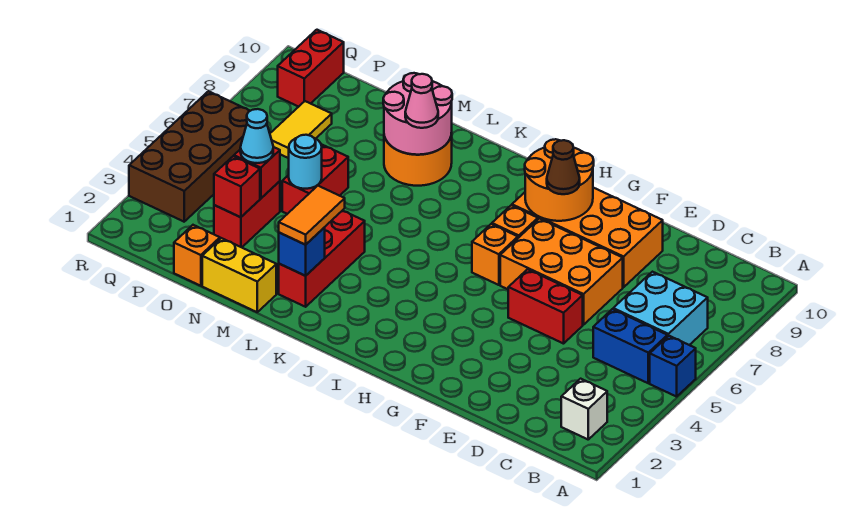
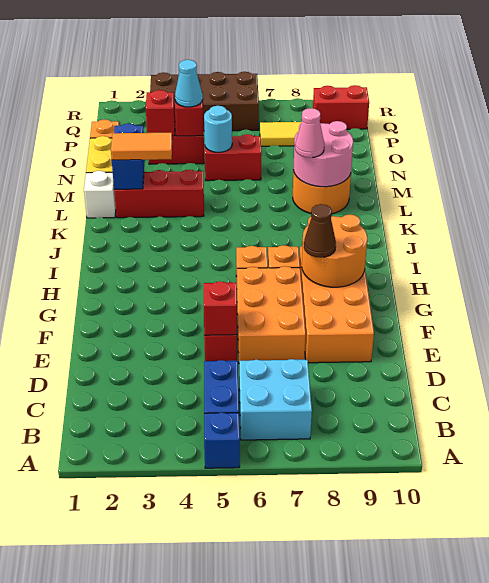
white 1x1 brick [561,379,607,439] -> white 1x1 brick moved to [84,171,116,218]
none -> red 1x1 brick [204,282,237,335]
blue 1x1 brick [279,227,325,276] -> blue 1x2 brick [112,123,145,189]

